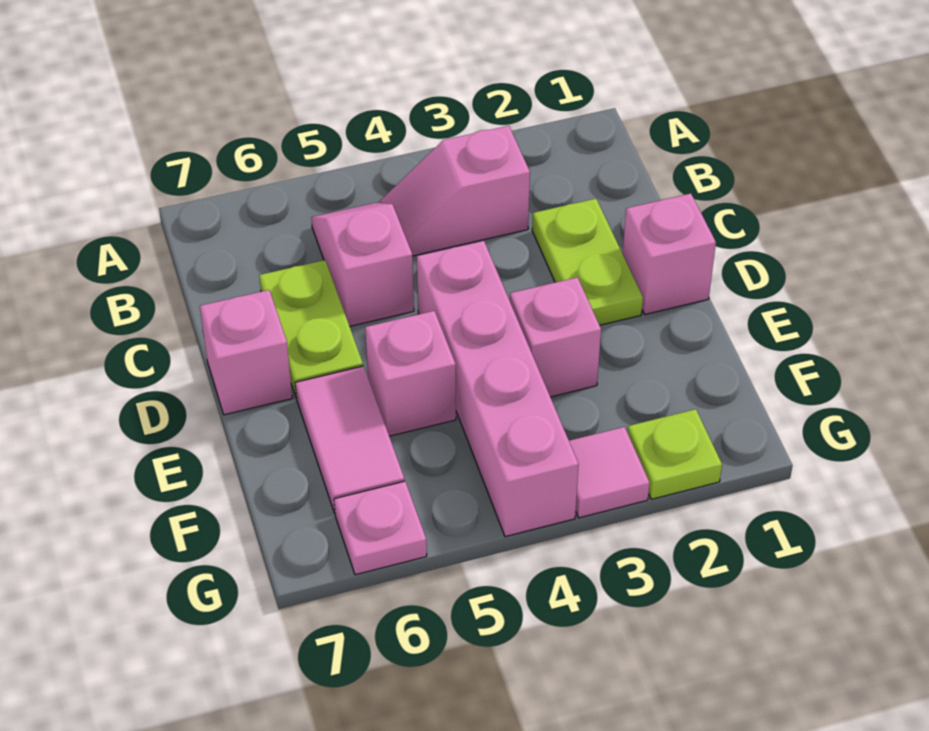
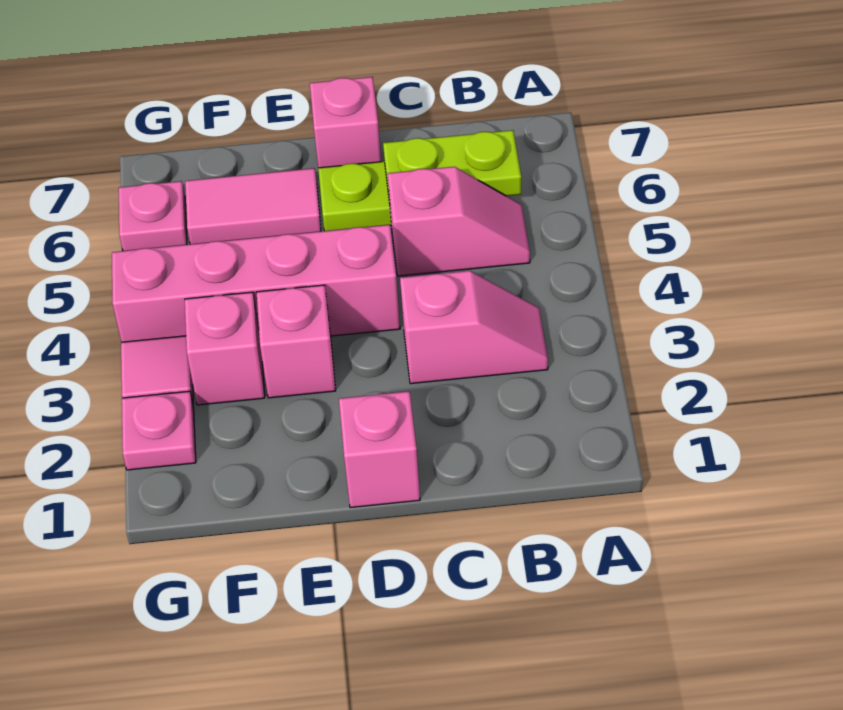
pink 1x2 slope [379,126,530,256] -> pink 1x2 slope turned to [400,271,548,384]
lime 1x2 plate [532,199,643,325] -> lime 1x2 plate moved to [383,130,521,203]
pink 1x1 brick [365,311,456,436] -> pink 1x1 brick moved to [185,292,265,405]
lime 1x1 plate [628,409,722,499] -> pink 1x1 plate [122,391,196,470]

